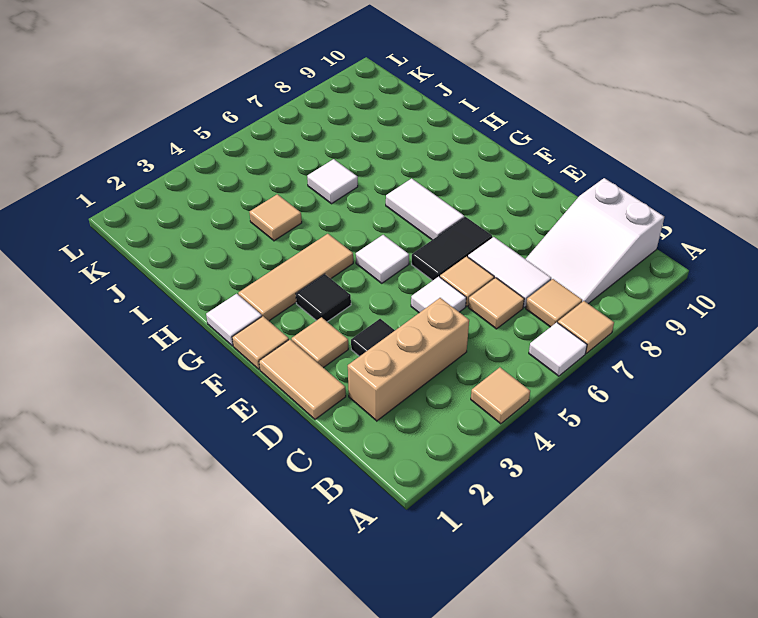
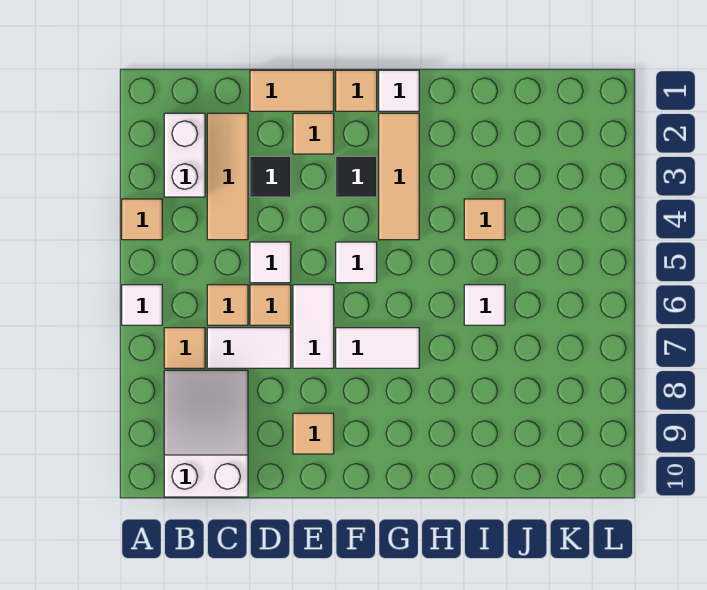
tan 1x1 tile [558,301,614,353] -> tan 1x1 tile moved to [293,413,334,454]
none -> white 1x2 brick [164,113,205,197]
tan 1x3 brick [348,298,469,421] -> tan 1x3 tile [207,113,248,240]
black 1x2 tile [412,217,492,281] -> white 1x2 tile [293,285,334,368]

